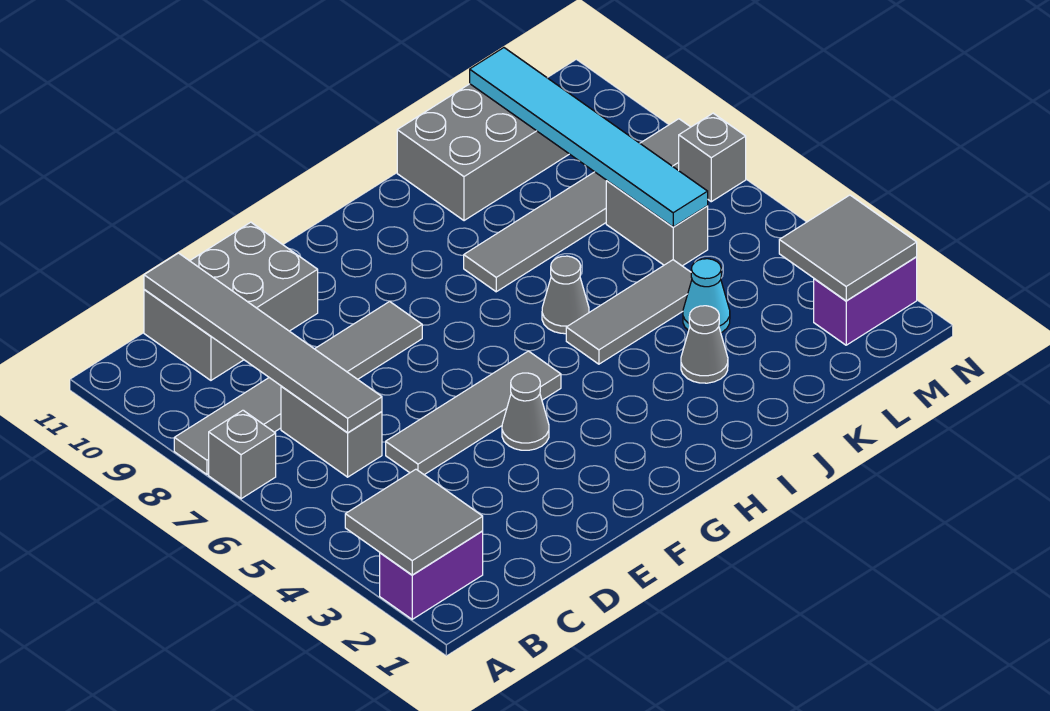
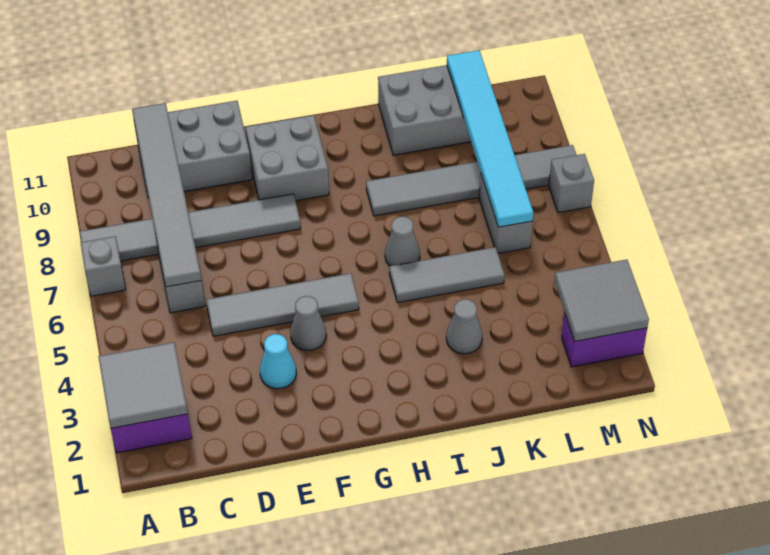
none -> grey 2x2 brick [246,115,329,201]
cyan 1x1 cone [683,259,730,333] -> cyan 1x1 cone moved to [260,334,296,389]

